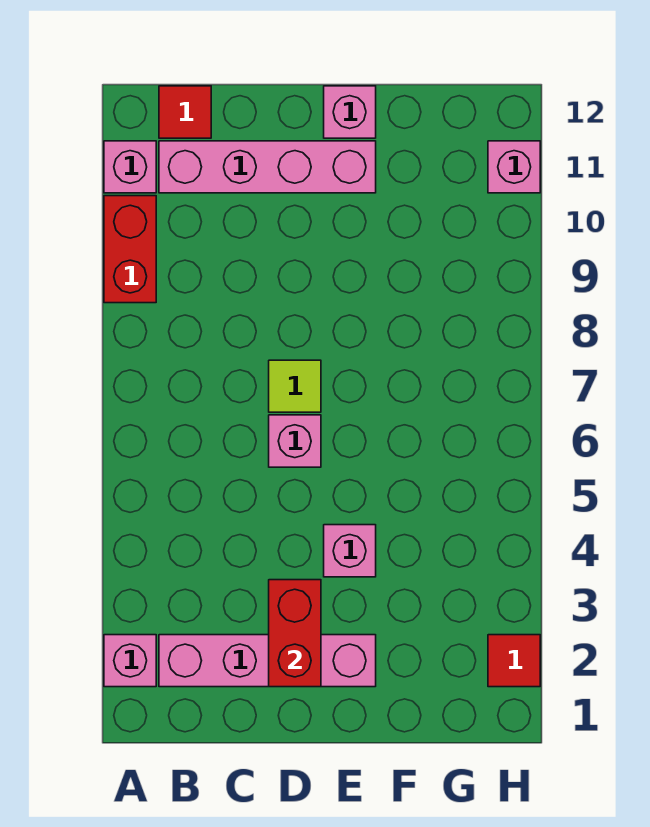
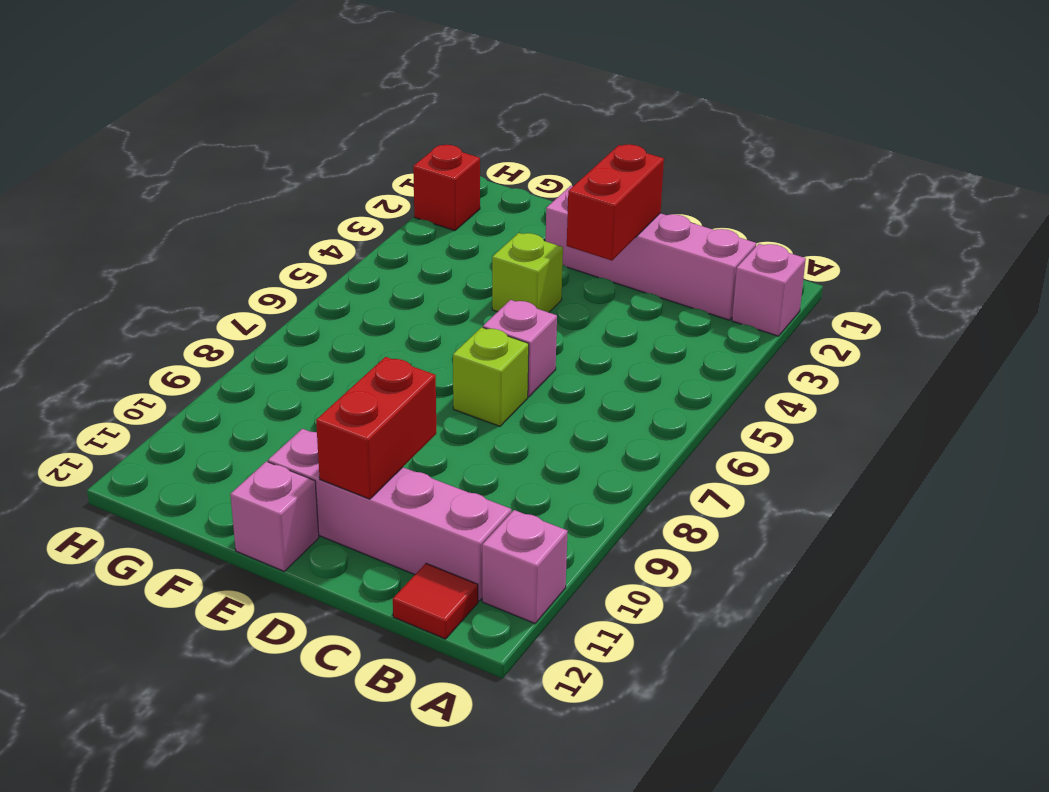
red 1x2 brick [104,196,156,303] -> red 1x2 brick moved to [316,357,436,499]
lime 1x1 tile [269,360,321,412] -> lime 1x1 brick [453,327,529,426]
pink 1x1 brick [324,525,376,577] -> lime 1x1 brick [492,233,563,312]
red 1x1 tile [488,635,540,687] -> red 1x1 brick [413,145,480,231]
pink 1x1 brick [488,141,540,193] -> none

